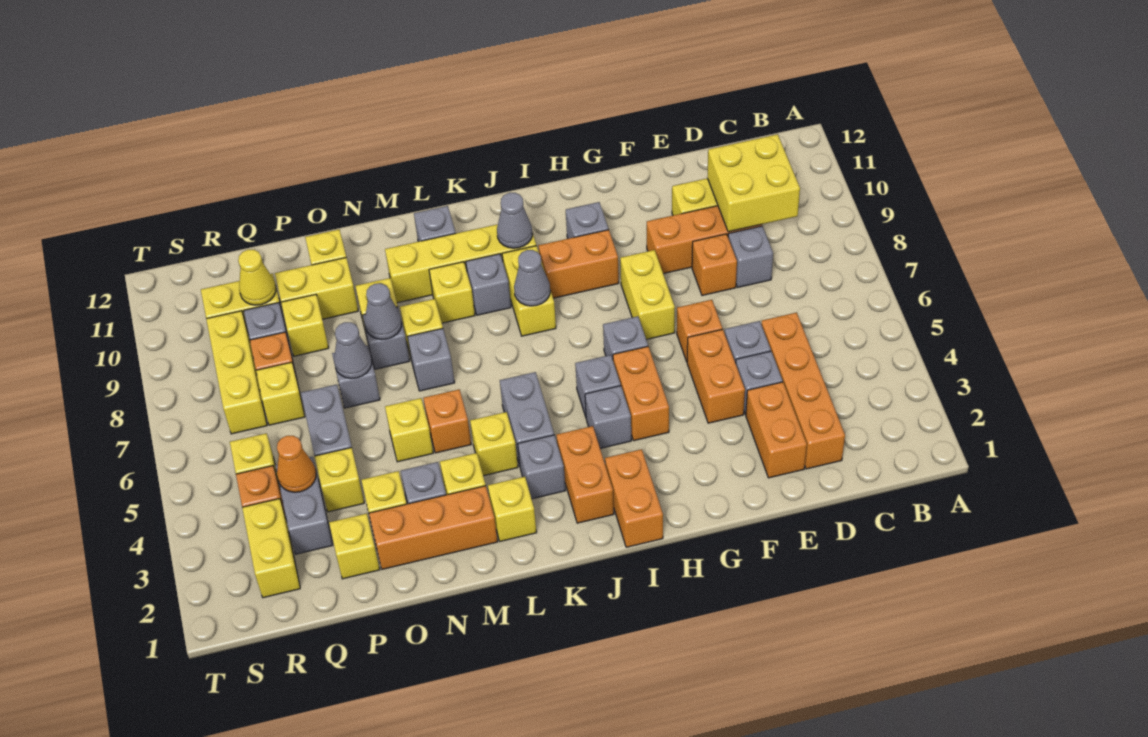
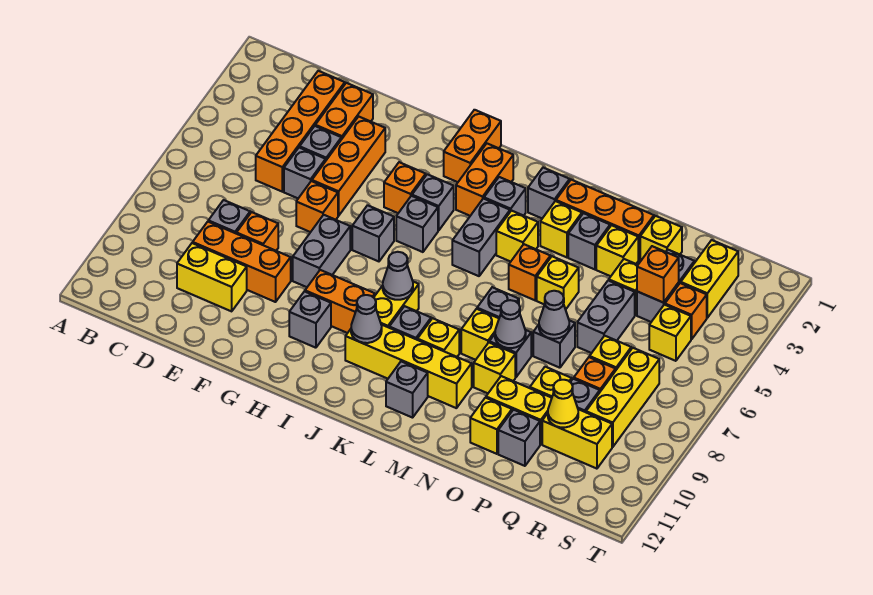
yellow 2x2 brick [707,134,800,232] -> none
orange 1x2 brick [687,329,745,423] -> orange 1x3 brick [312,116,385,216]
yellow 1x2 brick [620,250,675,339] -> grey 1x2 brick [293,215,350,287]
orange 1x2 brick [613,347,669,441] -> orange 1x1 brick [384,162,426,213]
yellow 1x1 brick [488,477,537,541] -> grey 1x1 brick [528,168,570,218]
none -> grey 1x1 brick [498,410,540,466]
orange 1x1 cone [277,436,316,492] -> orange 1x1 brick [637,246,679,303]

